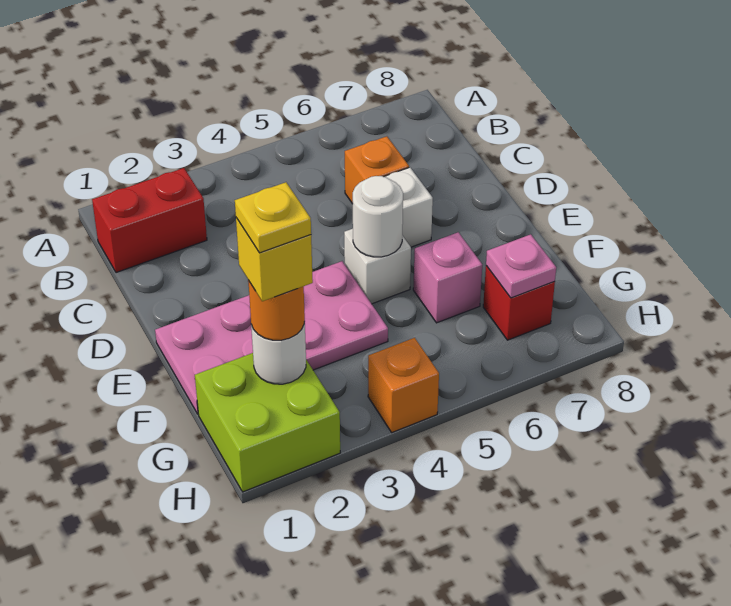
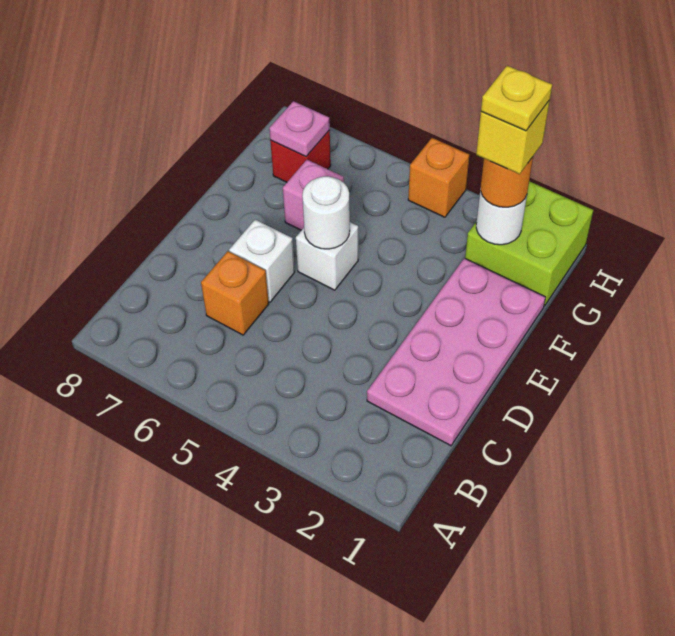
red 1x2 brick [92,168,207,273] -> none
pink 2x4 plate [155,261,388,414] -> pink 2x4 plate turned to [367,258,546,446]

